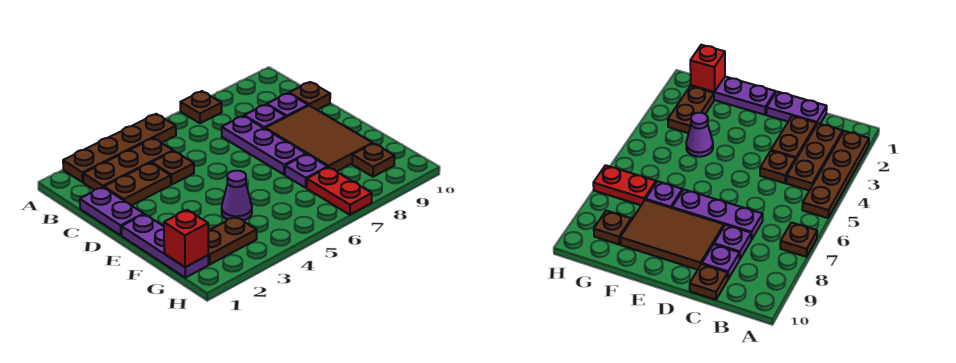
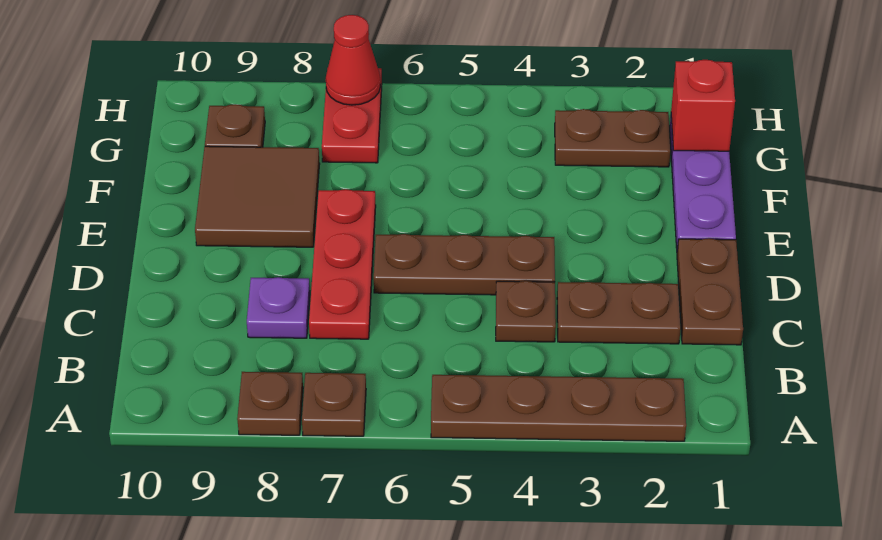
brown 1x3 plate [83,138,173,190] -> brown 1x3 plate moved to [374,234,555,295]
purple 1x2 plate [80,187,144,235] -> brown 1x2 plate [677,238,743,345]
purple 1x3 plate [222,116,306,175] -> red 1x3 plate [309,189,376,339]
purple 1x1 plate [267,93,308,117] -> none
brown 1x1 plate [289,82,330,110] -> brown 1x1 plate moved to [237,372,303,435]
brown 2x3 tile [265,106,373,171] -> brown 2x2 tile [195,146,320,247]
purple 1x1 cone [222,171,252,221] -> none
purple 1x1 plate [285,154,328,188] -> none
none -> red 1x1 cone [326,15,380,105]

